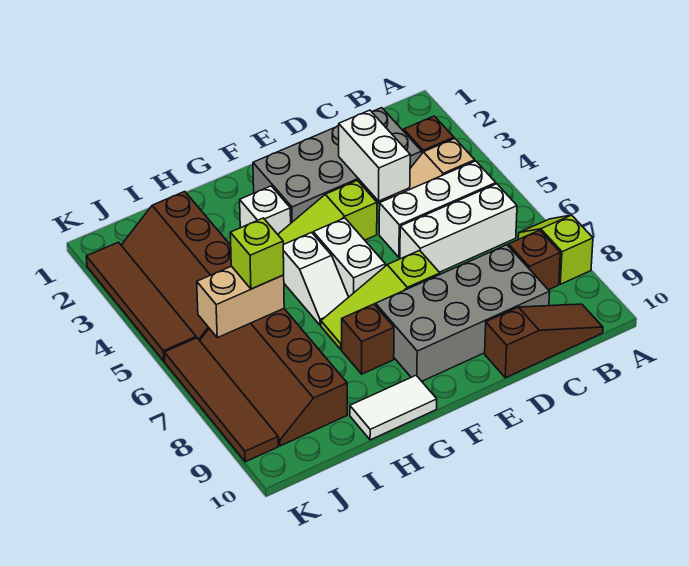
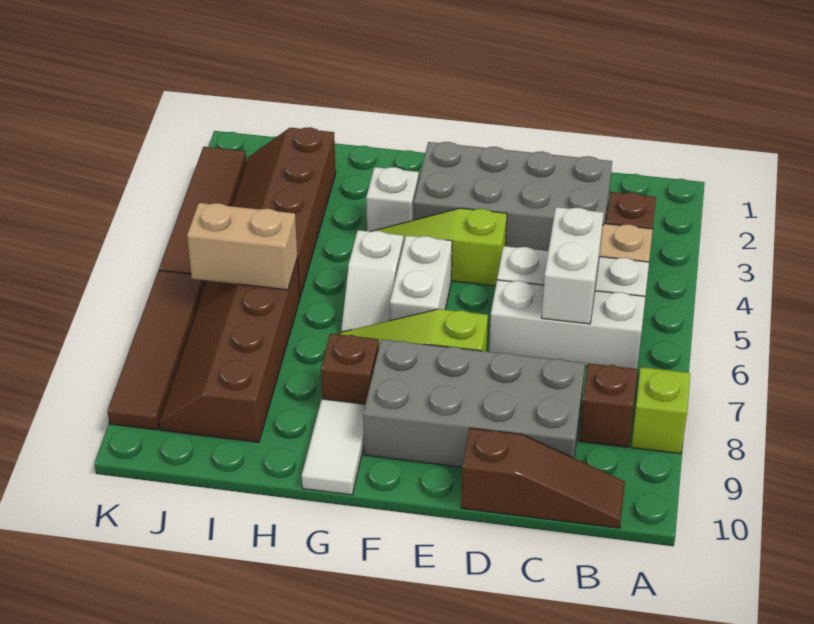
white 1x2 brick [339,110,410,201] -> white 1x2 brick moved to [542,207,604,324]
white 1x2 tile [350,375,437,440] -> white 1x2 tile turned to [302,399,365,495]
lime 1x1 brick [230,218,284,289] -> none

